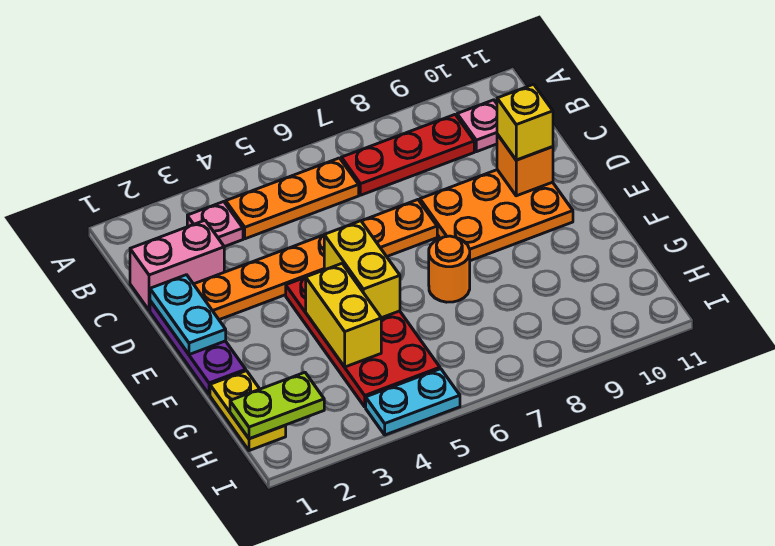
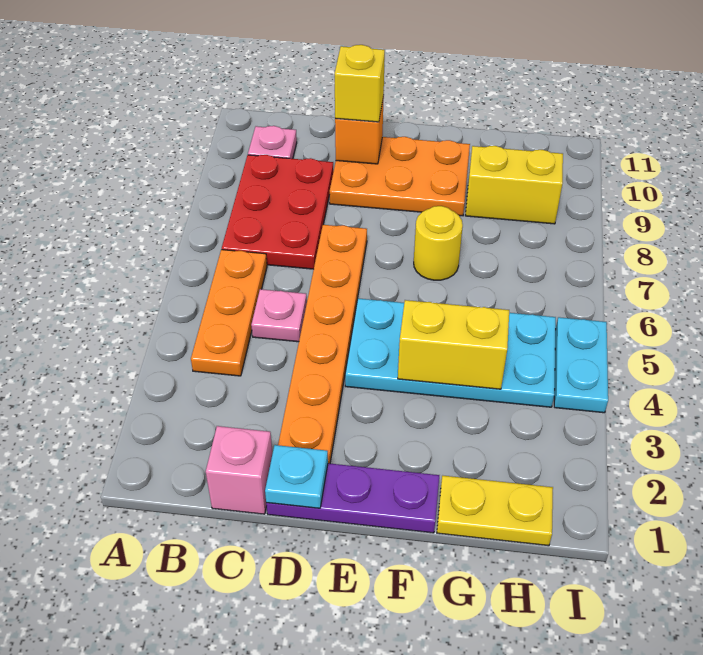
pink 1x1 plate [187,202,243,247] -> pink 1x1 plate moved to [251,289,307,342]
red 1x3 plate [341,115,474,195] -> red 2x3 plate [222,155,333,269]
pink 1x2 brick [130,220,224,310] -> pink 1x1 brick [206,426,272,514]
cyan 1x2 plate [150,275,226,355] -> cyan 1x1 plate [265,445,328,508]
orange 2x3 plate [420,170,573,261] -> orange 2x3 plate turned to [330,137,470,216]
red 2x4 plate [286,277,440,407] -> cyan 2x4 plate [345,298,556,407]
yellow 1x2 brick [324,221,400,318] -> yellow 1x2 brick moved to [465,146,563,224]
orange 1x1 round brick [429,236,470,302] -> yellow 1x1 round brick [414,206,463,280]
lime 1x2 plate [230,372,324,439] -> none

